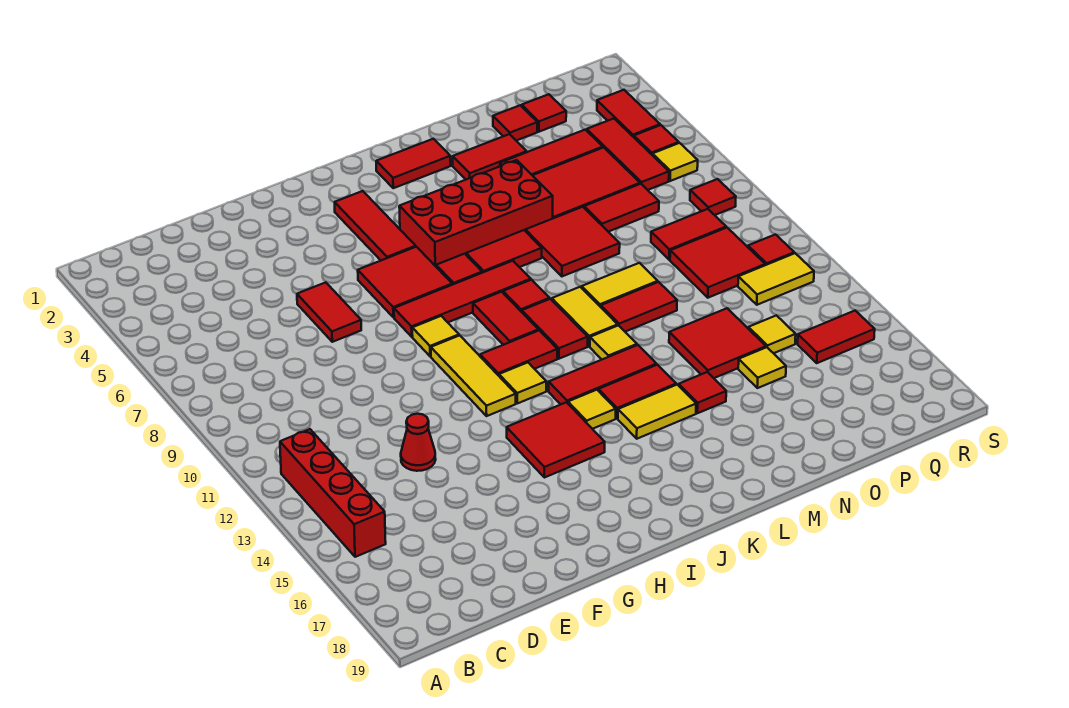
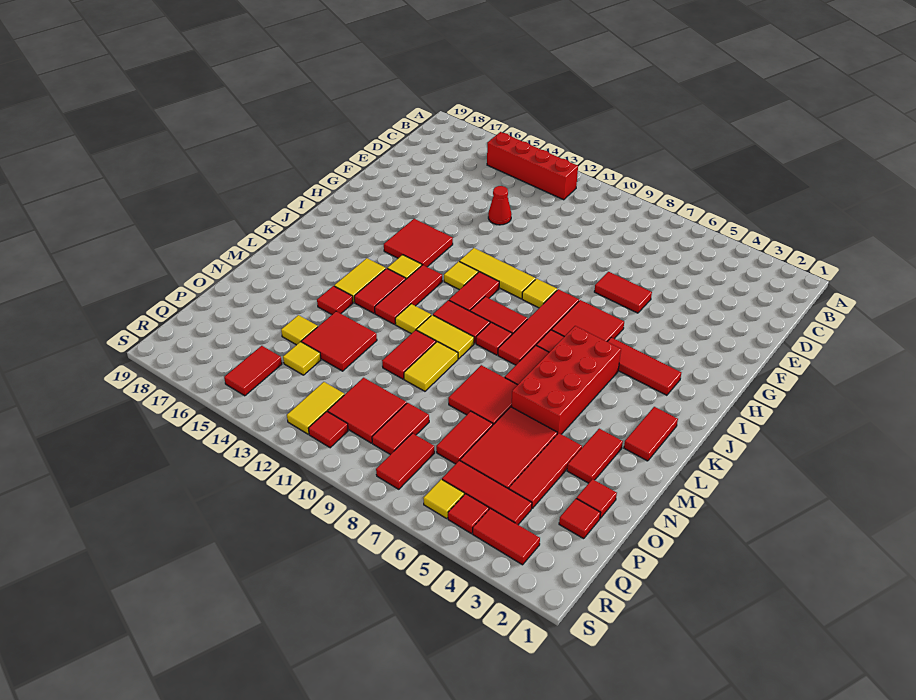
red 1x1 tile [690,179,736,215] -> red 1x2 tile [376,433,435,489]

